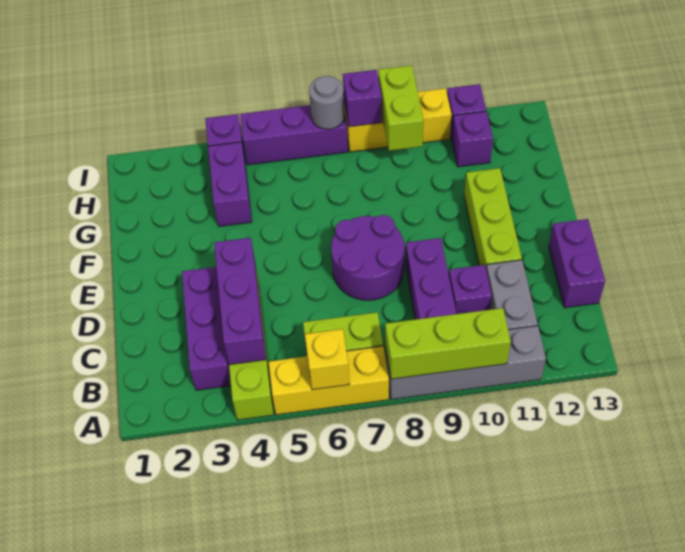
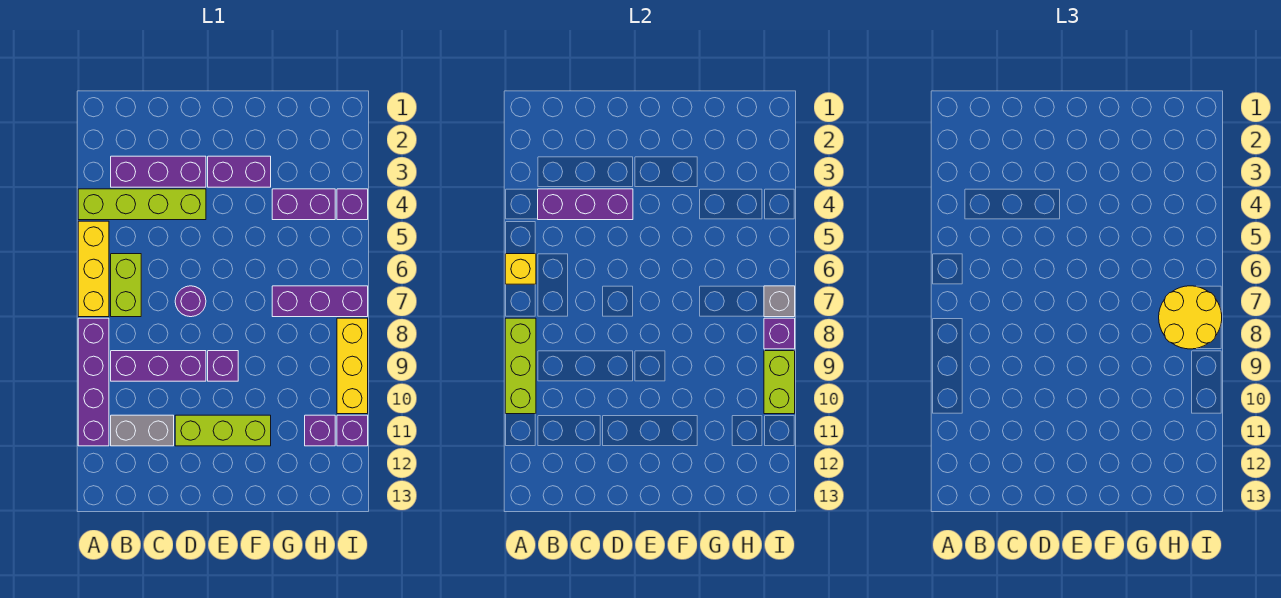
grey 1x4 brick [385,326,546,399] -> purple 1x4 brick [78,318,109,446]
purple 1x1 brick [449,265,492,314] -> purple 1x1 brick moved to [208,351,238,381]
purple 1x2 brick [549,219,605,308] -> purple 1x2 brick moved to [208,156,271,187]
purple 2x2 round brick [331,215,404,300] -> purple 1x1 round brick [175,286,206,317]
none -> yellow 2x2 round brick [1159,286,1222,349]
lime 1x2 brick [378,65,423,151] -> lime 1x2 brick turned to [764,351,795,414]
purple 1x3 brick [240,105,348,165] -> purple 1x3 brick turned to [272,286,368,317]
grey 1x1 round brick [309,76,345,129] -> grey 1x1 brick [764,286,795,317]

